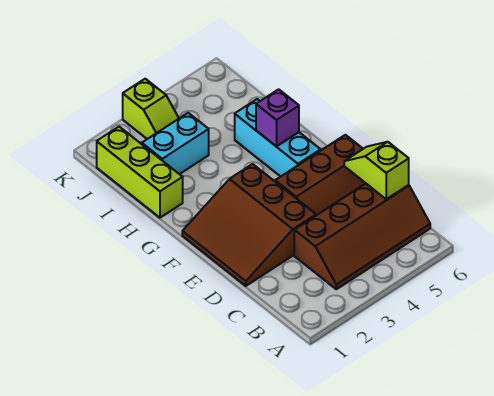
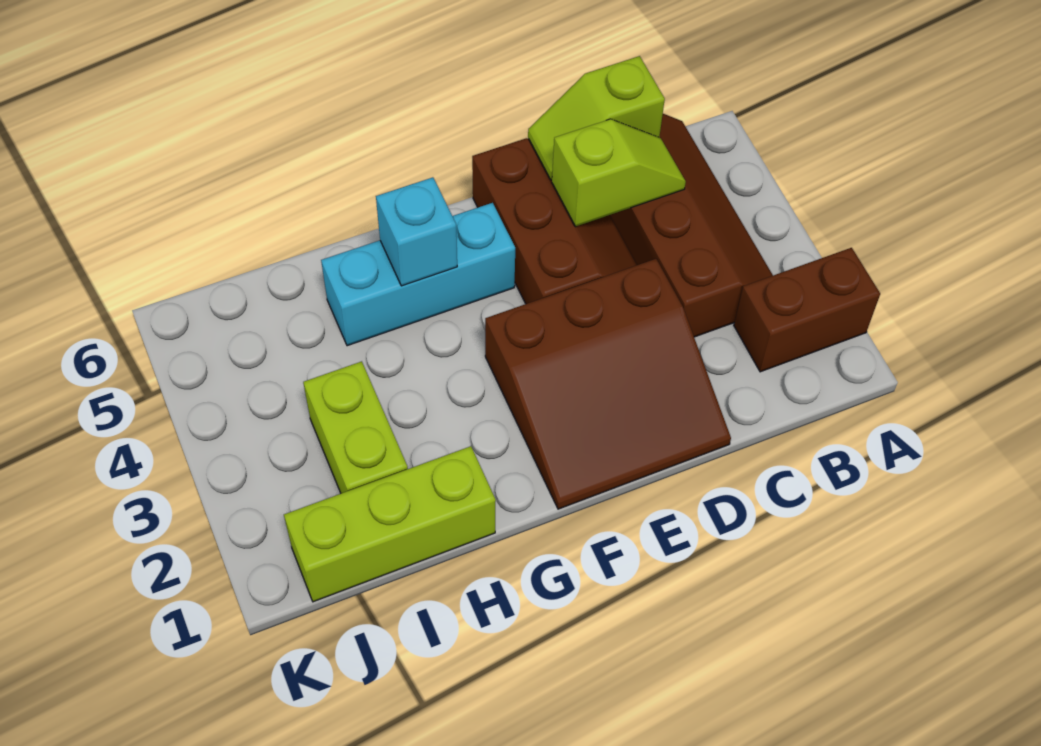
none -> brown 1x2 brick [734,248,880,372]
purple 1x1 brick [256,89,299,146] -> cyan 1x1 brick [376,177,457,286]
cyan 1x2 brick [142,113,209,174] -> lime 1x2 brick [303,361,408,493]
lime 1x2 slope [123,79,179,139] -> lime 1x2 slope moved to [552,119,686,227]

